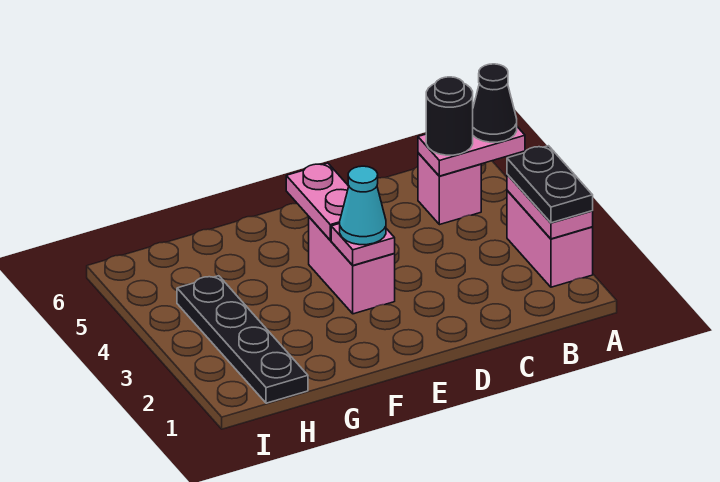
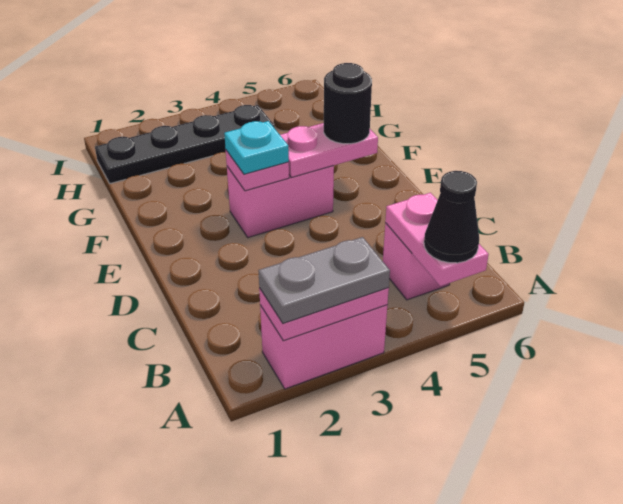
black 1x2 plate [507,146,593,223] -> grey 1x2 plate [258,237,390,323]
black 1x1 round brick [426,77,473,155] -> black 1x1 round brick moved to [324,63,372,144]
cyan 1x1 cone [340,166,386,245] -> cyan 1x1 plate [224,121,289,174]

